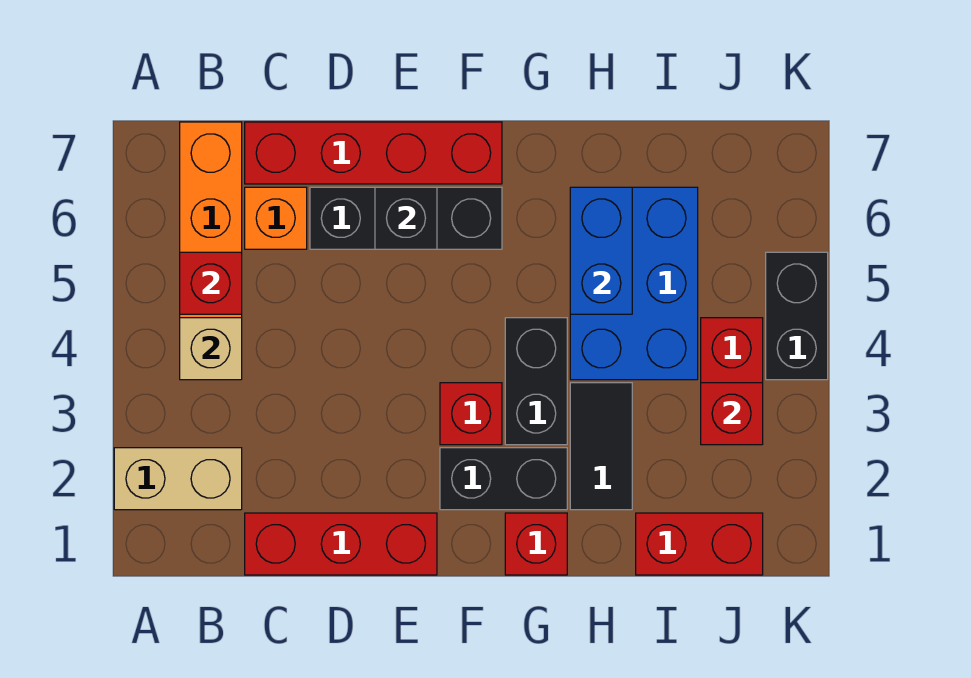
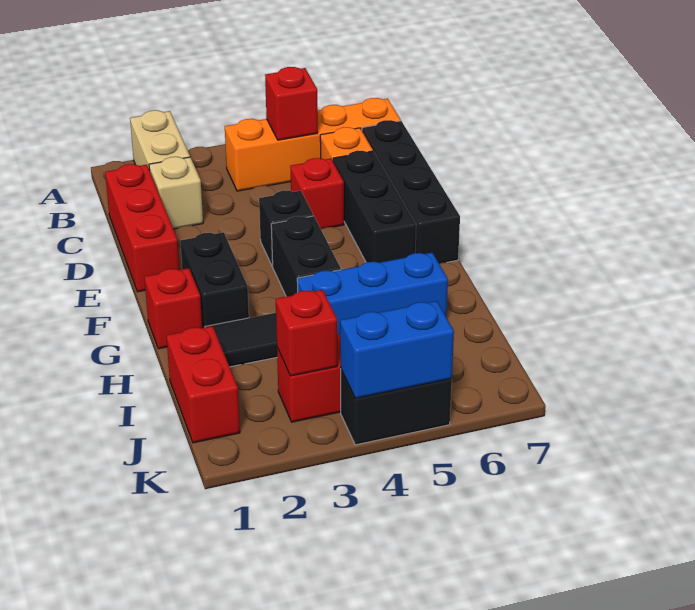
tan 1x1 brick [180,318,242,380] -> tan 1x1 brick moved to [149,157,203,229]
red 1x4 brick [245,122,502,184] -> black 1x4 brick [362,120,460,264]
black 1x1 brick [375,187,437,249] -> black 1x1 brick moved to [259,191,313,266]
red 1x1 brick [440,383,502,445] -> red 1x1 brick moved to [290,158,344,229]
black 1x2 brick [505,318,567,445] -> black 1x2 brick turned to [271,216,341,297]
blue 2x3 brick [570,187,698,380] -> blue 1x3 brick [297,253,448,335]
blue 1x2 brick [570,187,632,314] -> blue 1x2 brick moved to [340,301,454,398]

